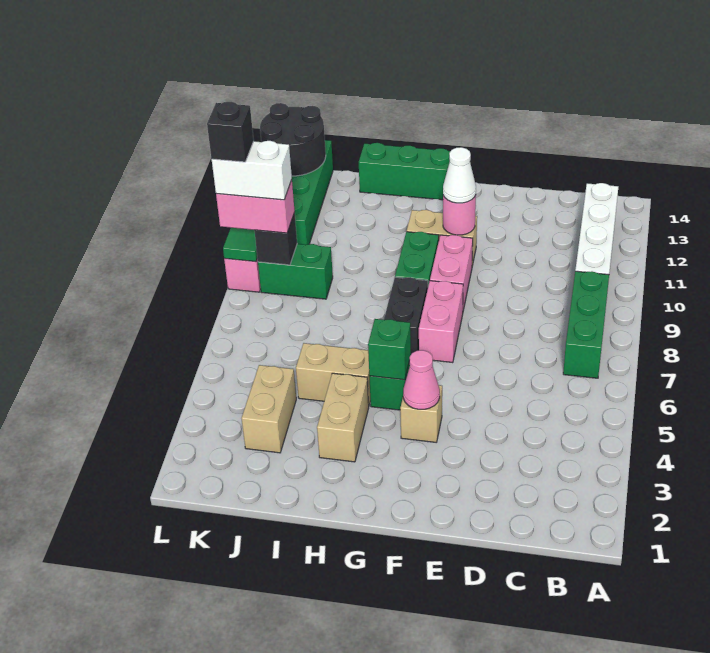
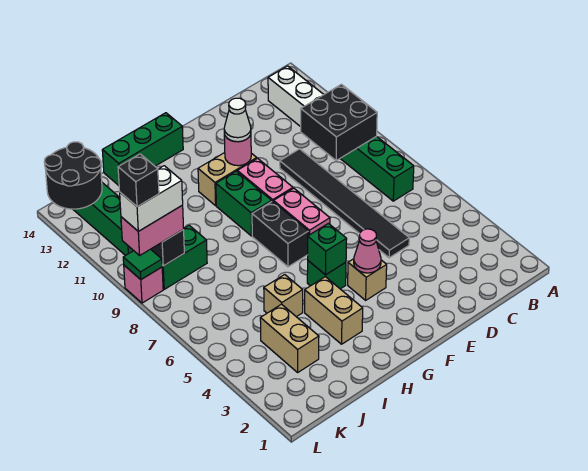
none -> black 2x2 brick [301,84,377,160]
none -> black 1x6 tile [280,149,409,258]
tan 1x2 brick [296,343,370,405] -> tan 1x1 brick [264,275,303,317]

